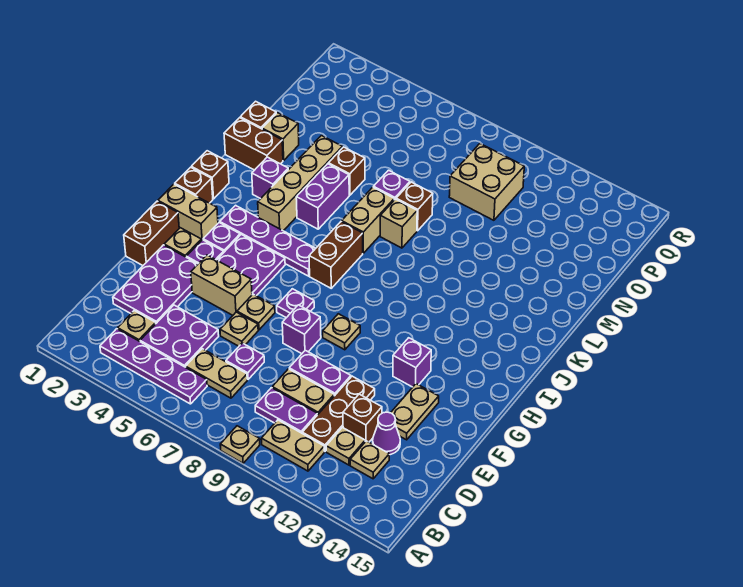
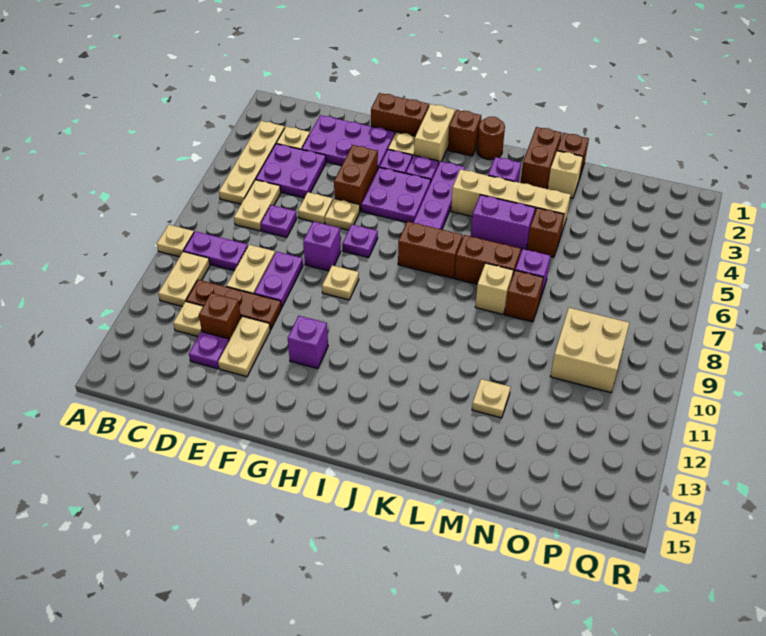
purple 1x4 plate [100,329,207,404] -> tan 1x4 plate [219,121,285,204]
purple 1x2 plate [255,388,317,433] -> purple 1x2 plate turned to [184,231,248,271]
tan 1x1 plate [350,441,389,479] -> tan 1x1 plate moved to [472,379,510,418]
purple 1x1 cone [373,412,400,455] -> purple 1x1 plate [189,332,229,369]
tan 1x2 plate [391,384,439,440] -> tan 1x2 plate turned to [218,316,270,377]
tan 1x2 brick [191,255,252,315] -> brown 1x2 brick [334,145,378,211]
brown 1x1 brick [191,151,229,199] -> brown 1x1 round brick [477,117,505,160]
tan 1x2 brick [342,187,394,253] -> brown 1x2 brick [455,235,521,284]

